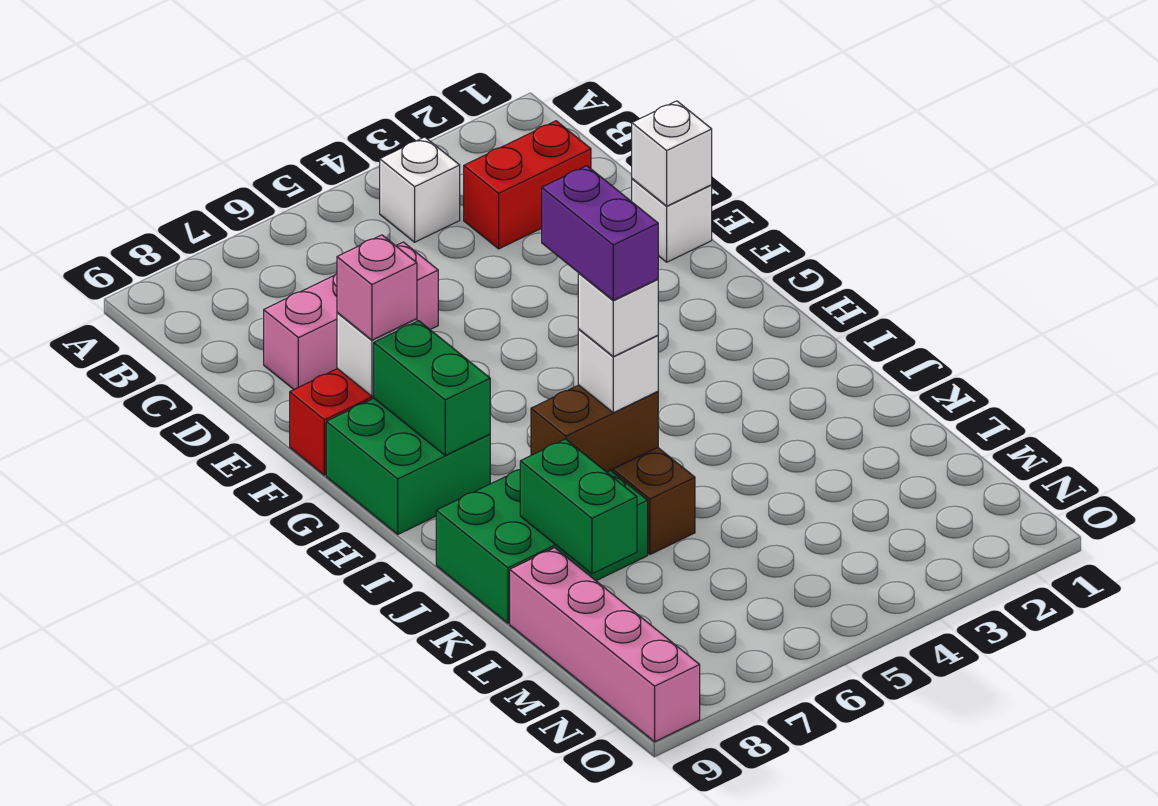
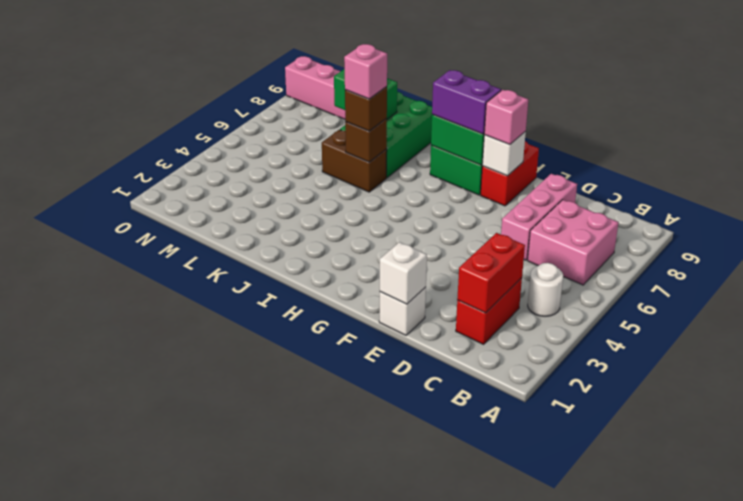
white 1x1 brick [380,137,460,242] -> white 1x1 round brick [528,263,563,316]
none -> pink 2x2 brick [528,200,618,285]
none -> red 1x2 brick [457,233,525,313]
purple 1x2 brick [542,166,658,300] -> purple 1x2 brick moved to [432,70,501,134]
brown 1x2 brick [531,385,658,472] -> brown 1x1 brick [345,119,387,162]
white 1x1 brick [578,329,658,413] -> brown 1x1 brick [345,87,387,131]
white 1x1 brick [578,273,658,357] -> pink 1x1 brick [344,44,387,99]

